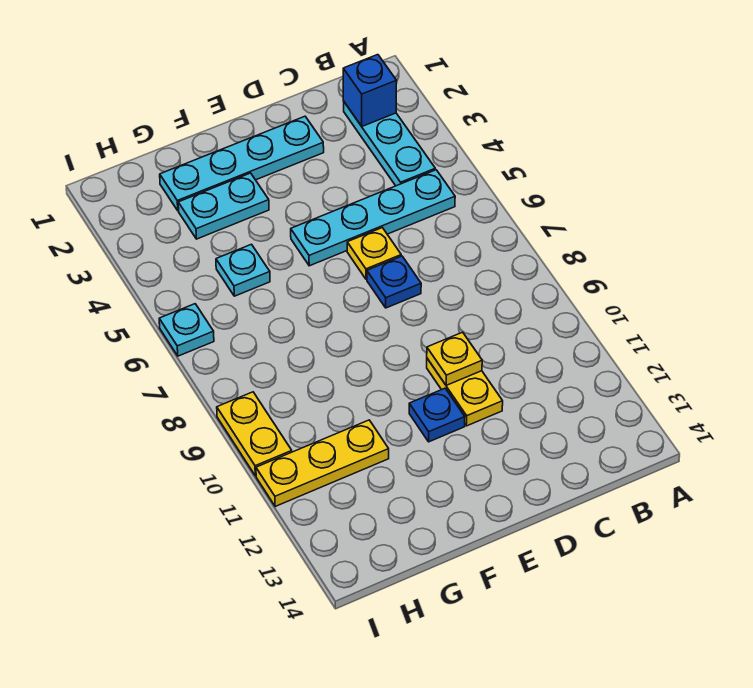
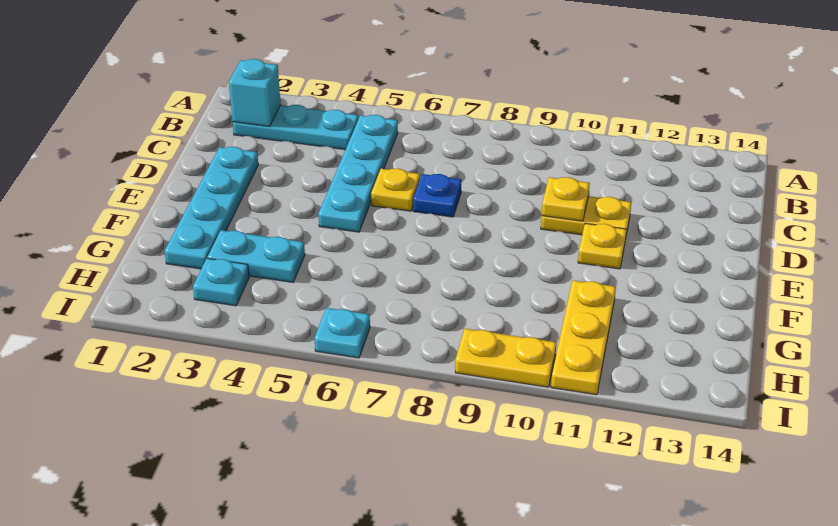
blue 1x1 brick [343,55,397,126] -> cyan 1x1 brick [229,59,281,127]
blue 1x1 plate [409,388,465,442] -> yellow 1x1 plate [578,223,627,269]
cyan 1x2 plate [178,173,269,239] -> cyan 1x2 plate turned to [207,230,305,282]
cyan 1x1 plate [216,244,270,296] -> cyan 1x1 plate moved to [193,258,249,306]

